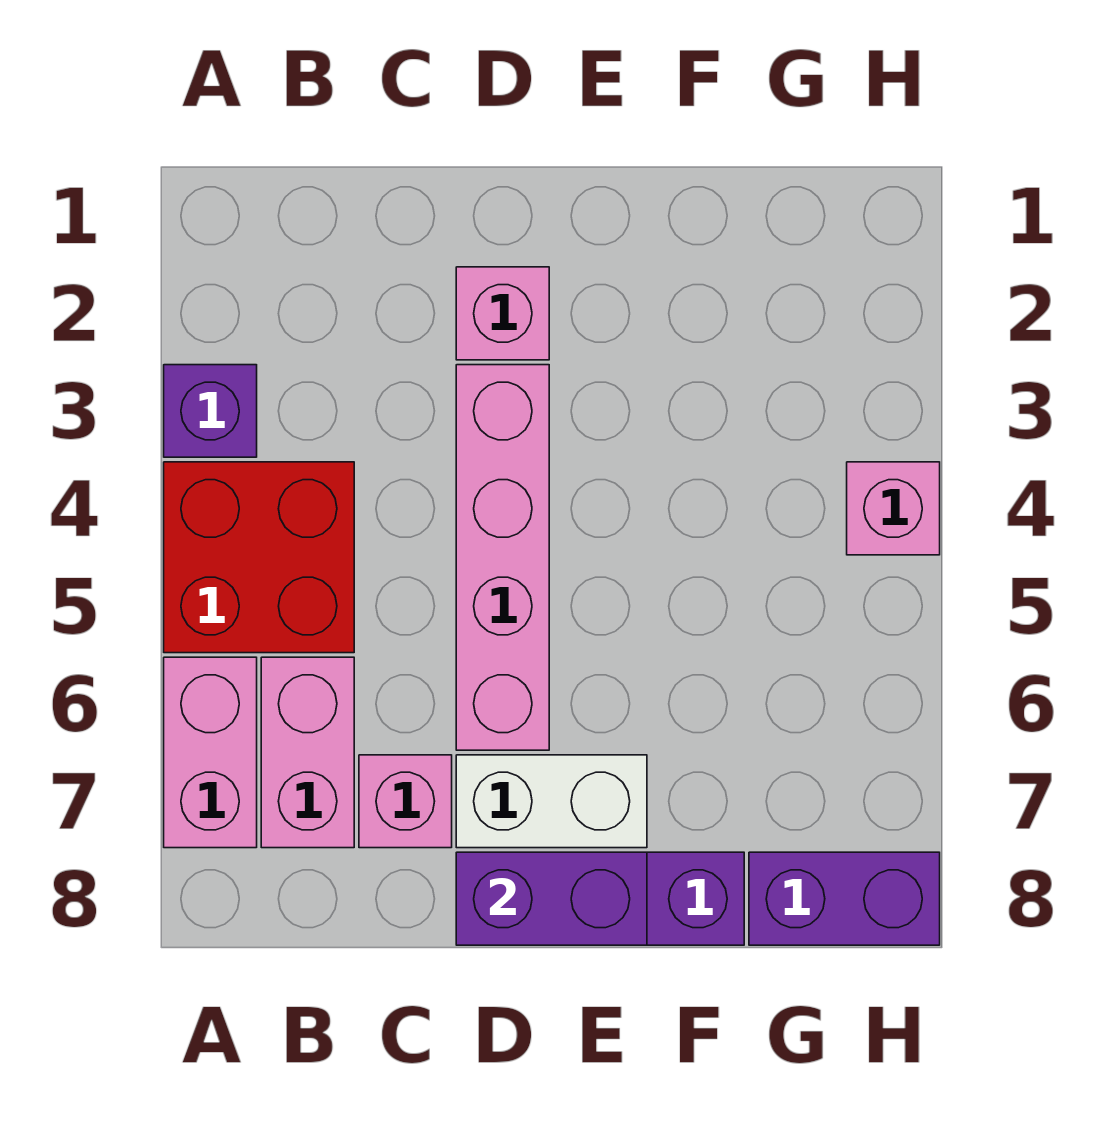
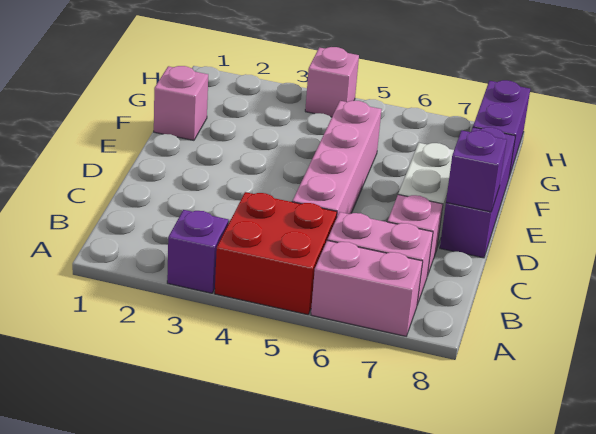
pink 1x1 brick [456,267,549,360] -> pink 1x1 brick moved to [154,66,208,140]
pink 1x4 brick [456,365,549,750] -> pink 1x4 brick turned to [292,100,382,218]
purple 1x2 brick [456,852,647,945] -> purple 1x1 brick [446,130,507,212]

